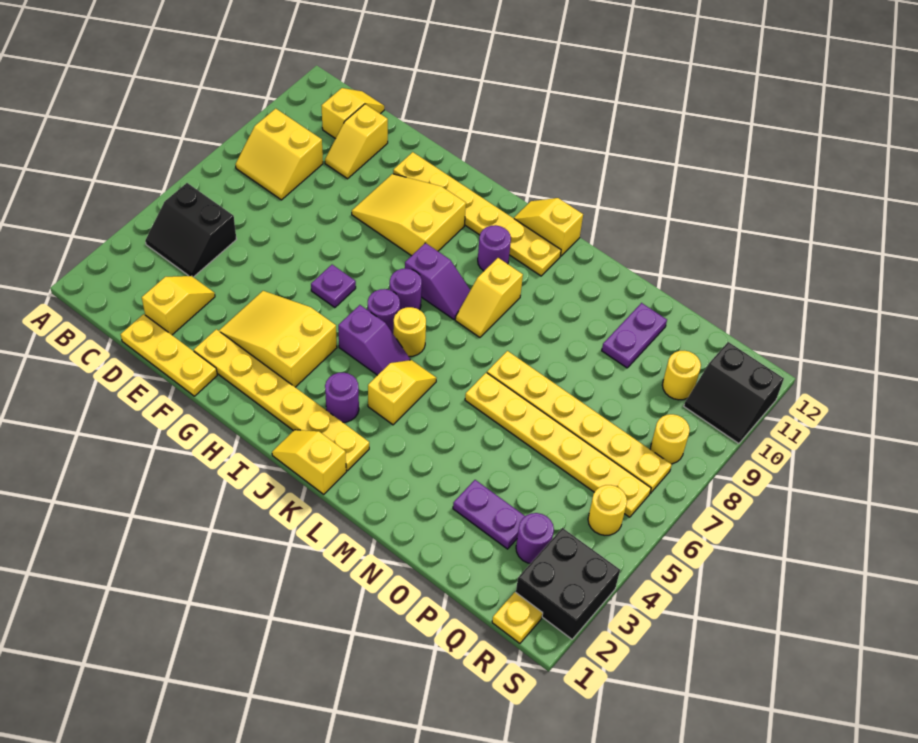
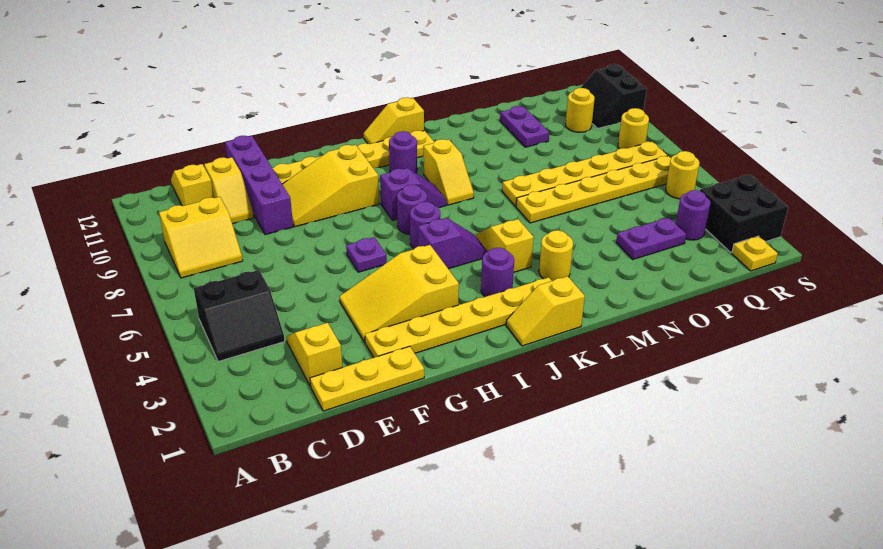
none -> purple 1x4 brick [225,136,293,235]
yellow 1x1 round brick [393,307,426,356] -> yellow 1x1 round brick moved to [539,230,573,281]
black 2x2 slope [684,342,784,444] -> black 2x2 slope turned to [580,64,647,128]

